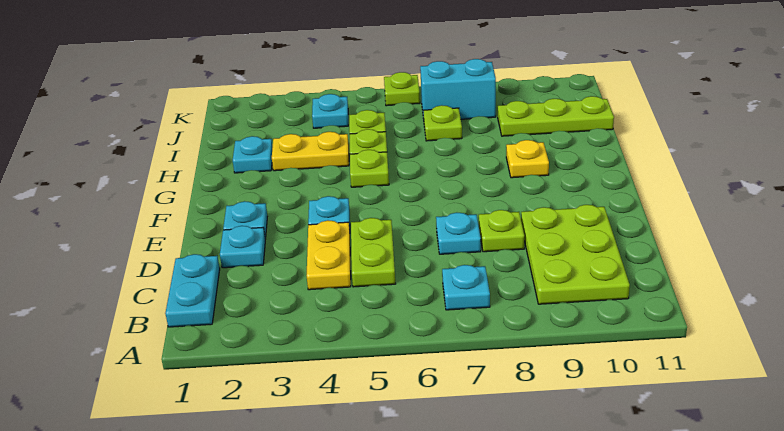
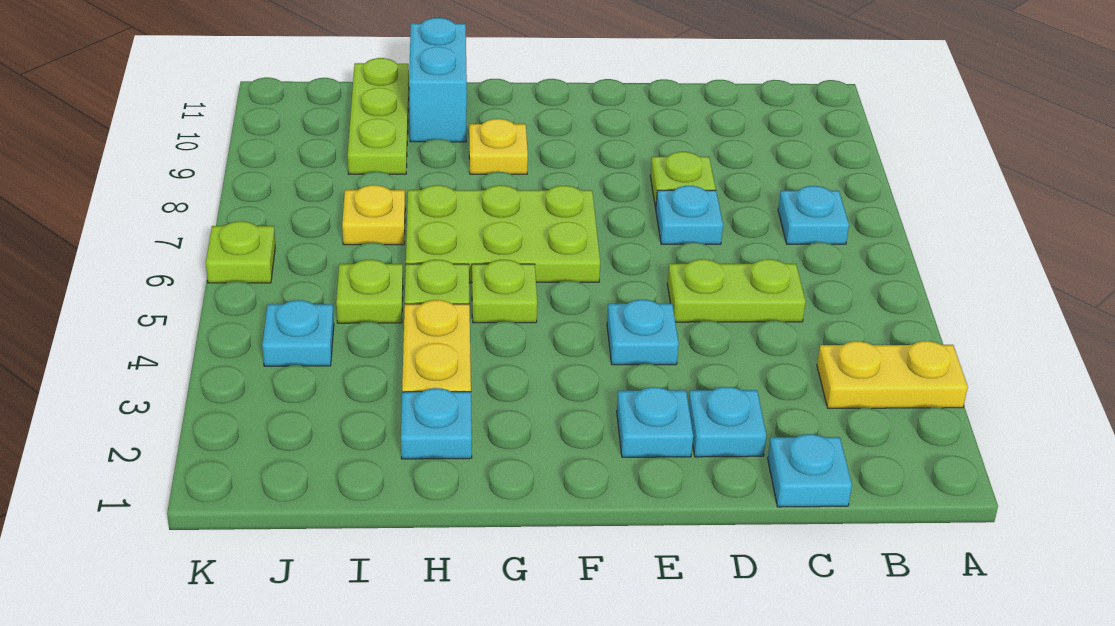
cyan 1x2 plate [165,254,220,327] -> cyan 1x1 plate [768,434,852,507]
lime 2x3 plate [521,205,630,304] -> lime 2x3 plate moved to [406,185,600,283]
yellow 1x2 plate [306,220,351,290] -> yellow 1x2 plate moved to [817,341,968,408]
lime 1x1 plate [423,105,462,141] -> yellow 1x1 plate [342,185,405,245]
cyan 1x2 brick [420,59,496,119] -> cyan 1x2 brick moved to [409,18,467,142]

